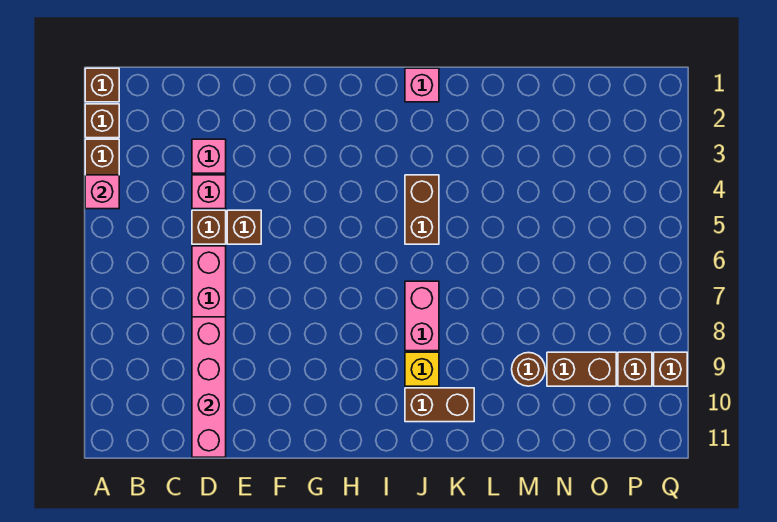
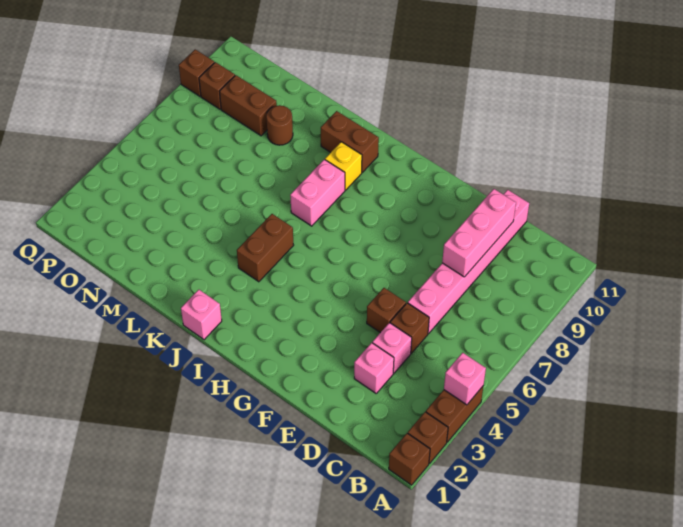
pink 1x4 brick [192,317,226,457] -> pink 1x3 brick [442,189,516,277]

